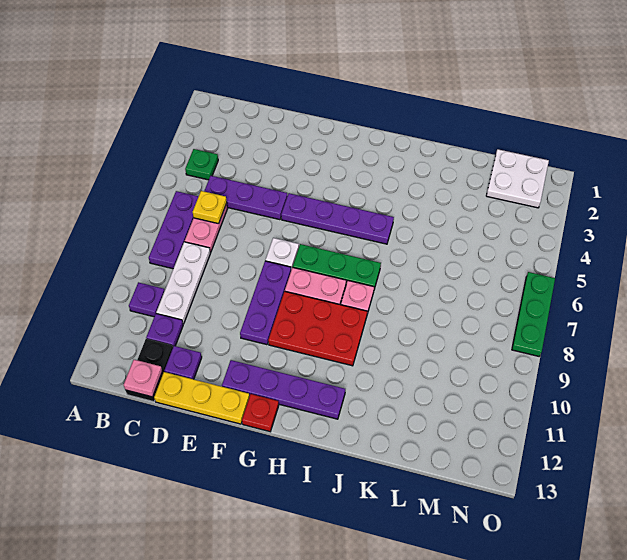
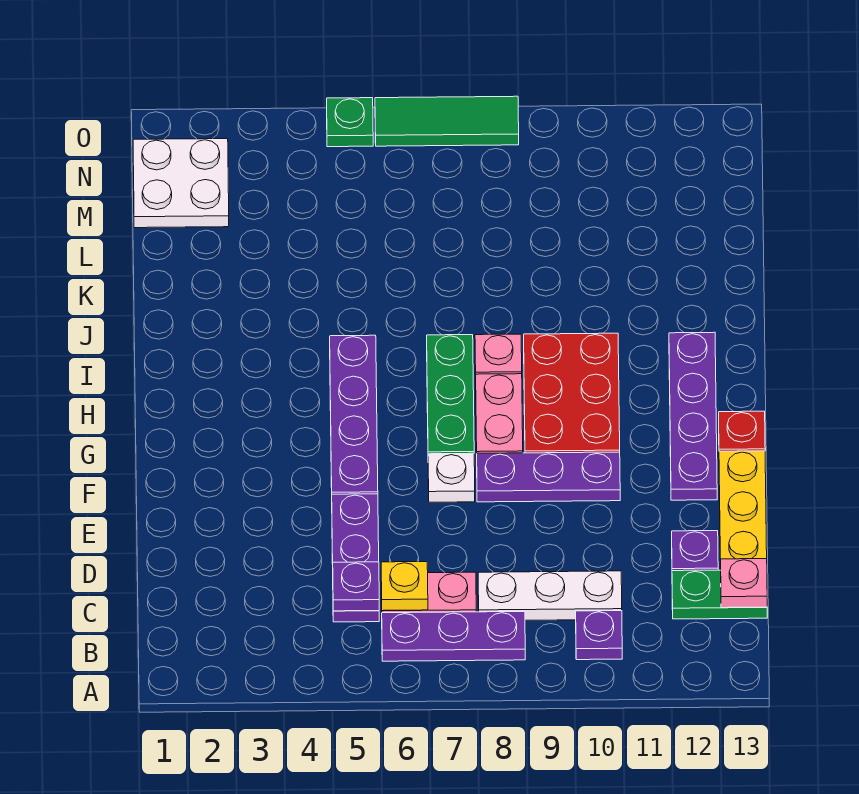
green 1x1 plate [185,149,218,180] -> green 1x1 plate moved to [327,98,373,147]
purple 1x1 plate [146,314,183,346] -> purple 1x1 plate moved to [333,562,379,611]
black 1x2 plate [126,339,173,402] -> green 1x2 plate [672,570,767,619]
green 1x3 plate [512,272,555,356] -> green 1x3 tile [375,96,519,146]

